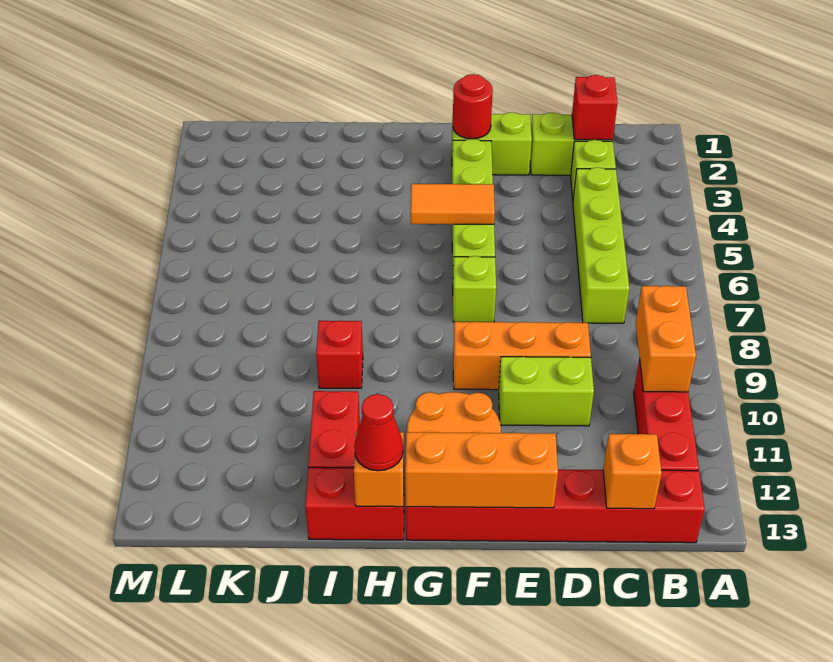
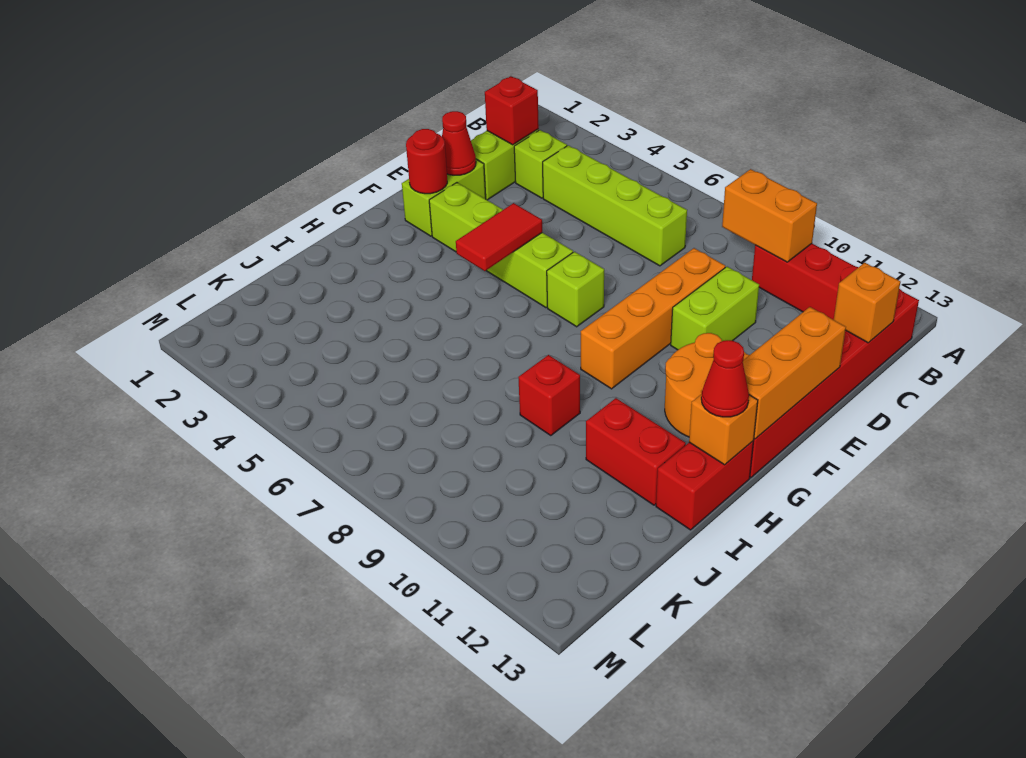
orange 1x3 brick [453,322,591,390] -> orange 1x4 brick [581,248,725,389]
none -> red 1x1 cone [442,111,476,175]
orange 1x2 tile [411,184,495,224] -> red 1x2 tile [456,203,542,271]

